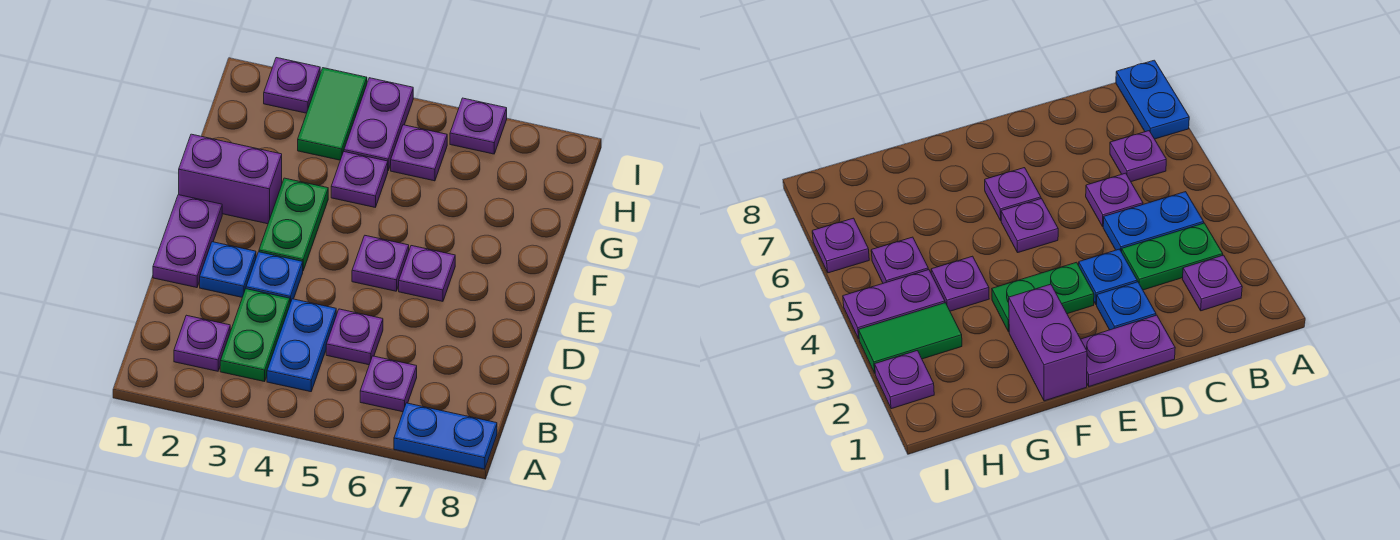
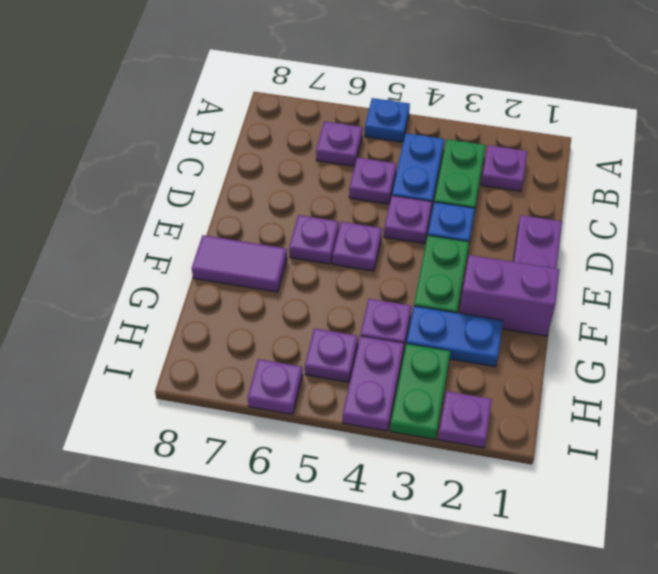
blue 1x2 plate [394,403,497,469] -> blue 1x2 plate moved to [407,306,503,367]
blue 1x1 plate [200,242,256,297] -> blue 1x1 plate moved to [365,98,410,142]
none -> purple 1x1 plate [384,195,432,244]
none -> purple 1x2 tile [192,235,287,292]
green 1x2 tile [298,68,367,160] -> green 1x2 plate [390,344,451,440]

